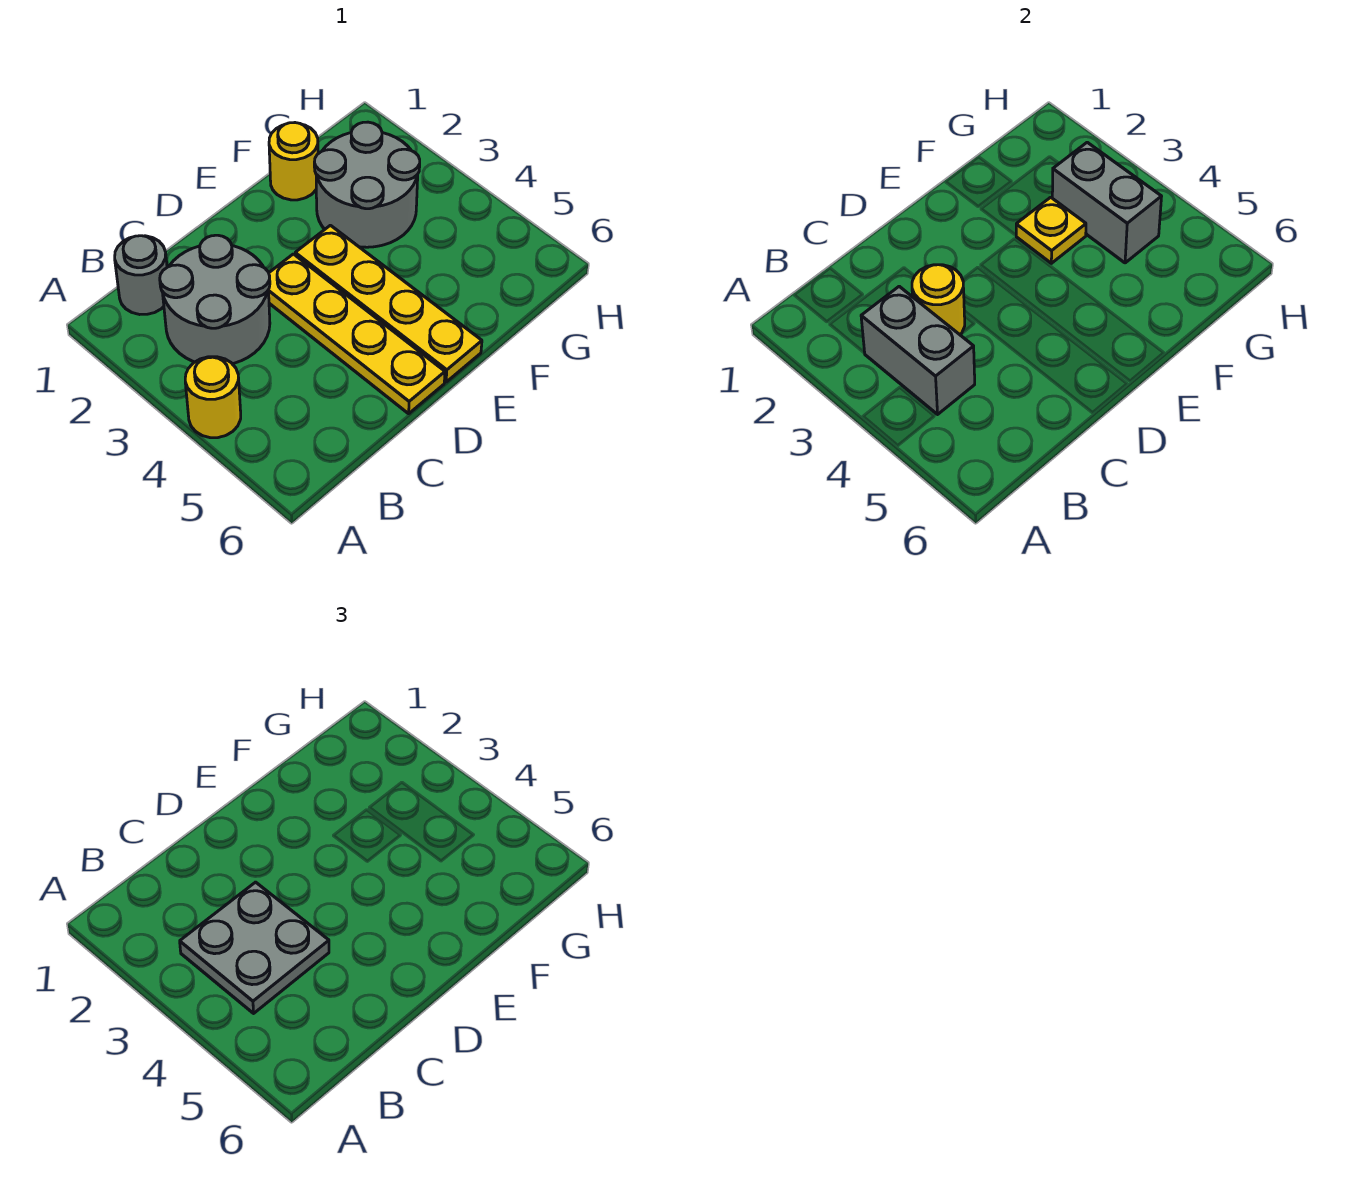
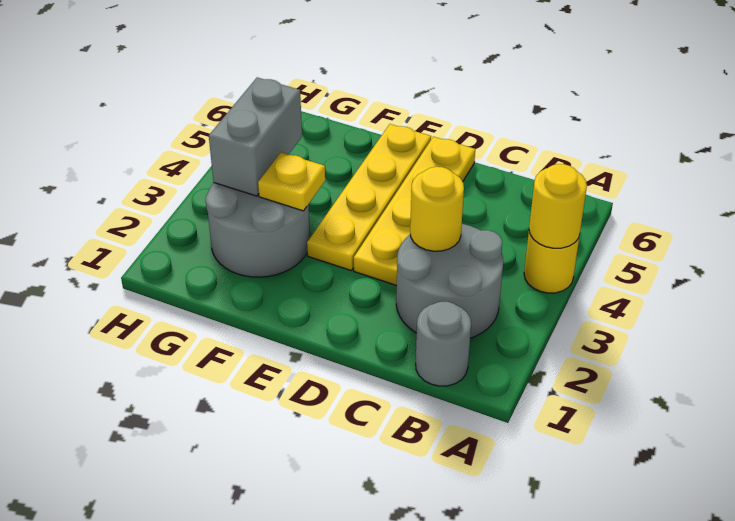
grey 1x2 brick [861,286,975,414] -> none
grey 2x2 plate [180,882,329,1013] -> none
yellow 1x1 round brick [269,123,318,200] -> yellow 1x1 round brick moved to [529,164,587,248]

